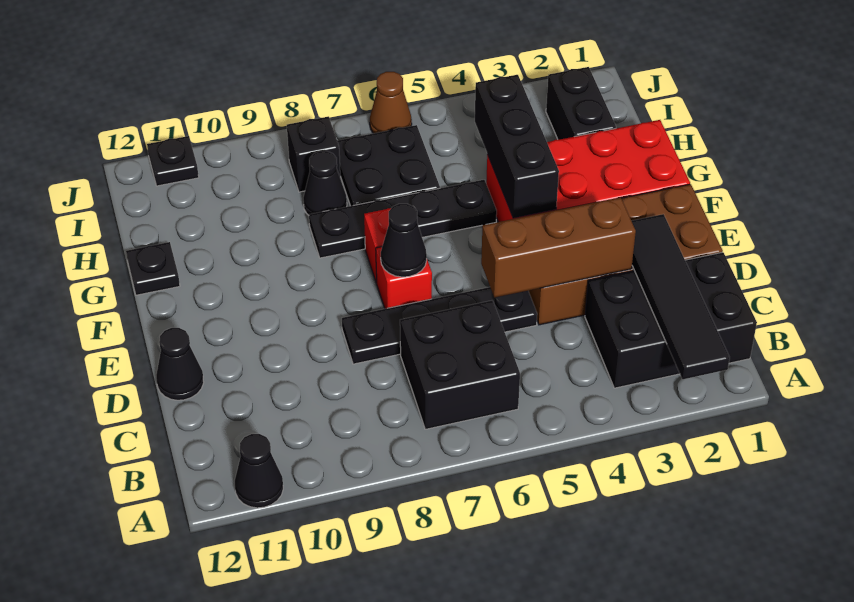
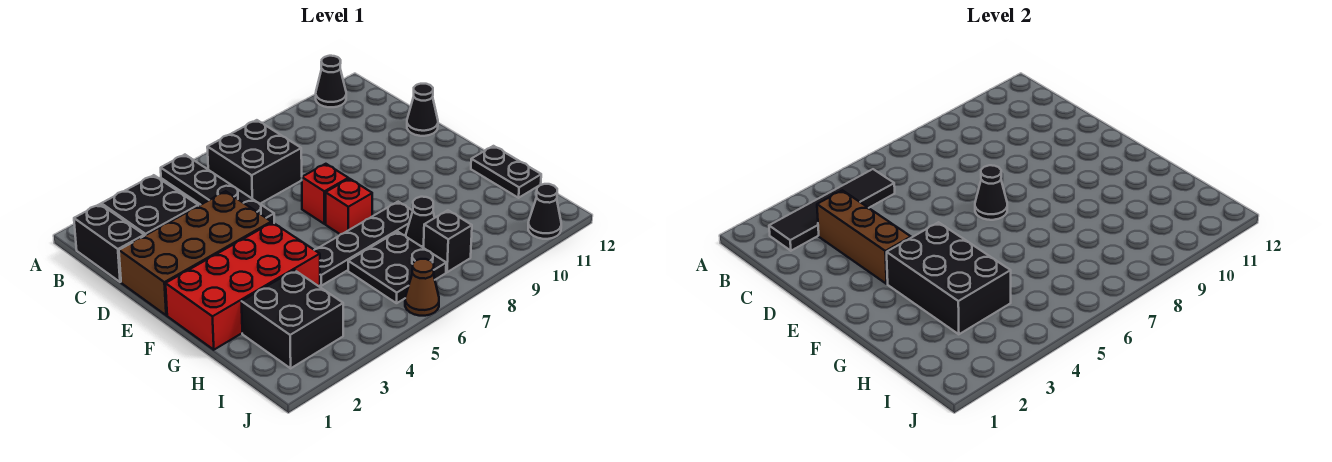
black 1x4 tile [632,214,730,379] -> black 1x4 tile turned to [769,169,895,251]
brown 1x3 brick [481,197,636,298] -> brown 1x3 brick turned to [817,190,911,284]
black 1x4 plate [342,287,537,364] -> black 1x4 plate turned to [161,155,274,223]
black 1x3 brick [475,75,559,218] -> black 2x3 brick [887,222,1011,334]
black 1x1 plate [126,242,180,295] -> black 1x2 plate [471,146,541,198]
black 1x2 brick [546,67,616,140] -> black 2x2 brick [241,270,343,368]
black 1x1 plate [147,136,199,186] -> black 1x1 cone [528,184,561,239]

